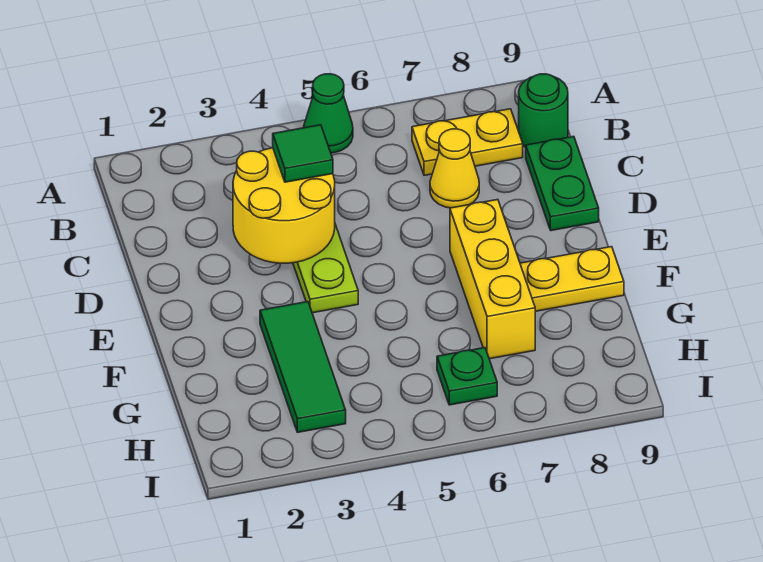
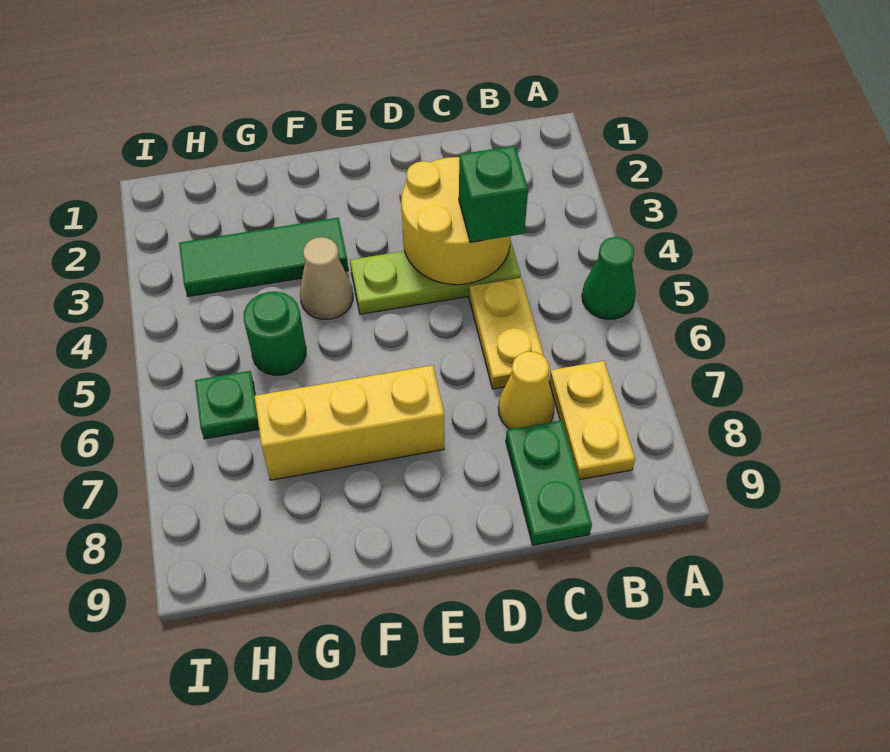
green 1x1 round brick [519,74,568,148] -> green 1x1 round brick moved to [244,292,306,375]
green 1x1 tile [273,125,333,182] -> green 1x1 brick [459,146,528,242]
green 1x2 plate [526,136,599,231] -> green 1x2 plate turned to [506,420,592,545]
none -> tan 1x1 cone [300,237,353,319]
yellow 1x2 plate [520,247,624,311] -> yellow 1x2 plate moved to [469,278,544,389]

